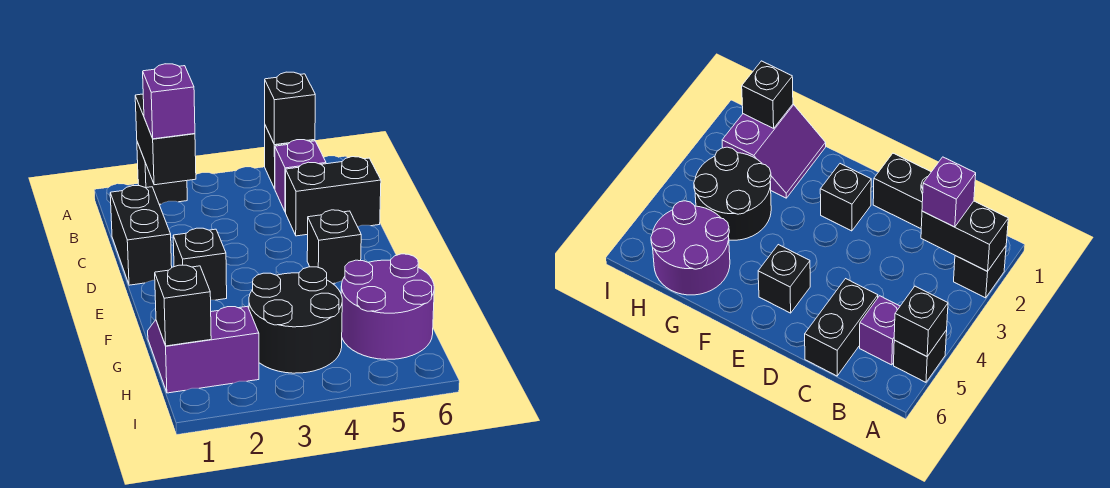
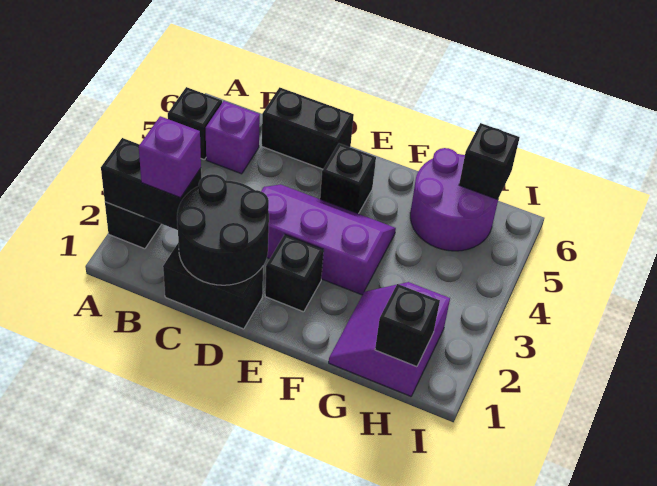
black 1x1 brick [265,72,315,145] -> black 1x1 brick moved to [459,123,520,199]
black 1x2 brick [286,157,381,236] -> black 1x2 brick turned to [262,87,354,169]
none -> purple 2x3 slope [261,184,396,295]
black 2x2 round brick [249,267,342,373] -> black 2x2 round brick moved to [177,174,269,285]

